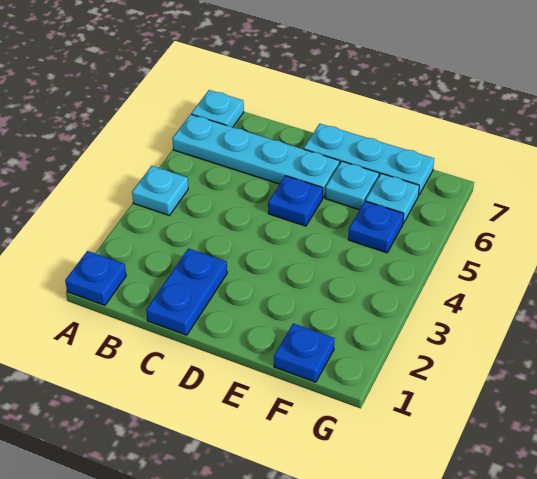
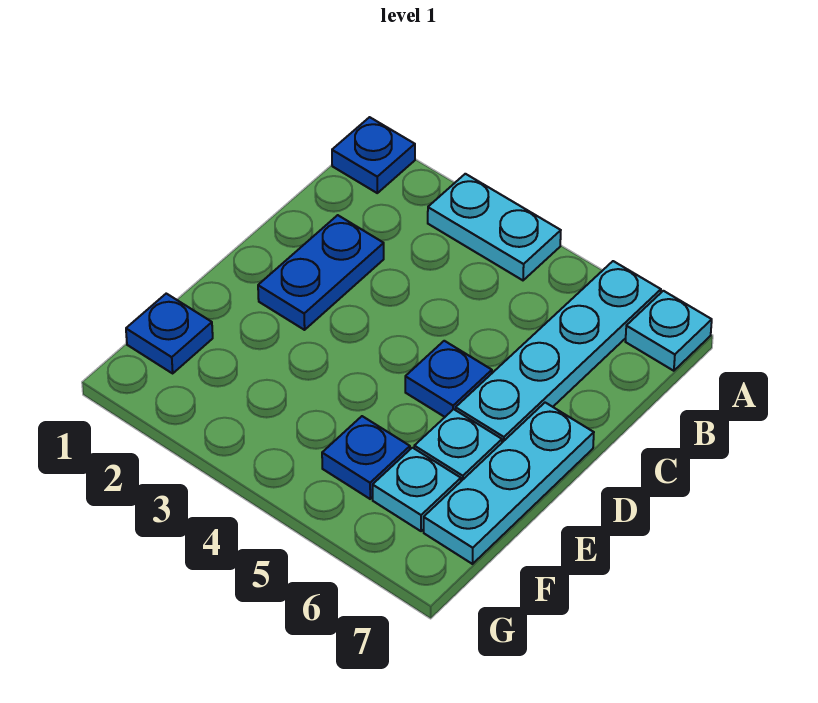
cyan 1x1 plate [132,166,188,215] -> cyan 1x2 plate [428,174,561,280]
blue 1x2 plate [146,248,227,335] -> blue 1x2 plate turned to [258,215,384,330]

